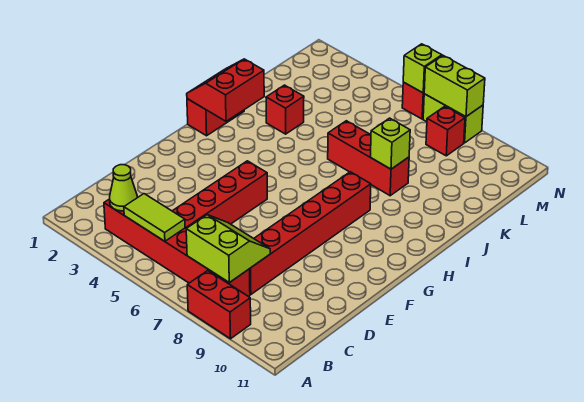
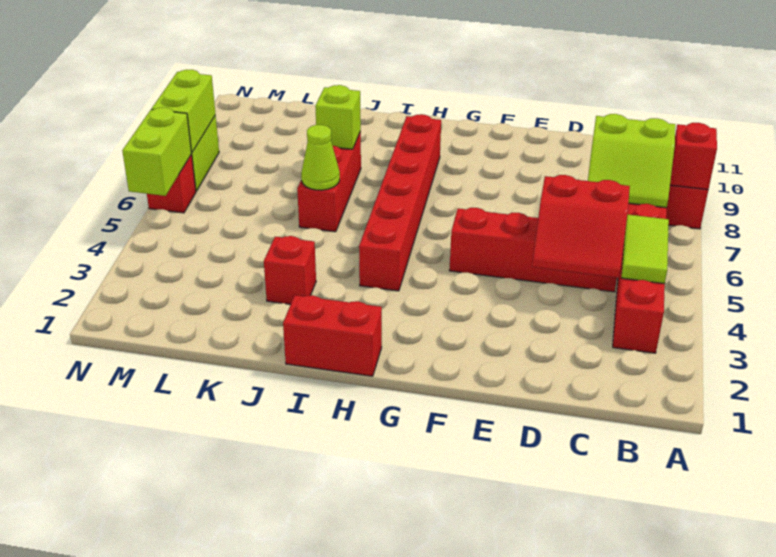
lime 1x1 cone [110,165,137,211] -> lime 1x1 cone moved to [301,125,340,190]
lime 2x2 slope [186,215,270,283] -> lime 2x2 slope turned to [588,114,675,208]
red 1x6 brick [250,172,371,295] -> red 1x6 brick turned to [359,114,441,291]
red 2x2 slope [187,59,264,121] -> red 2x2 slope moved to [532,175,630,278]
red 1x1 brick [426,106,465,156] -> red 1x1 brick moved to [670,123,717,190]
lime 1x1 brick [403,44,442,93] -> lime 1x2 brick [122,108,192,196]

